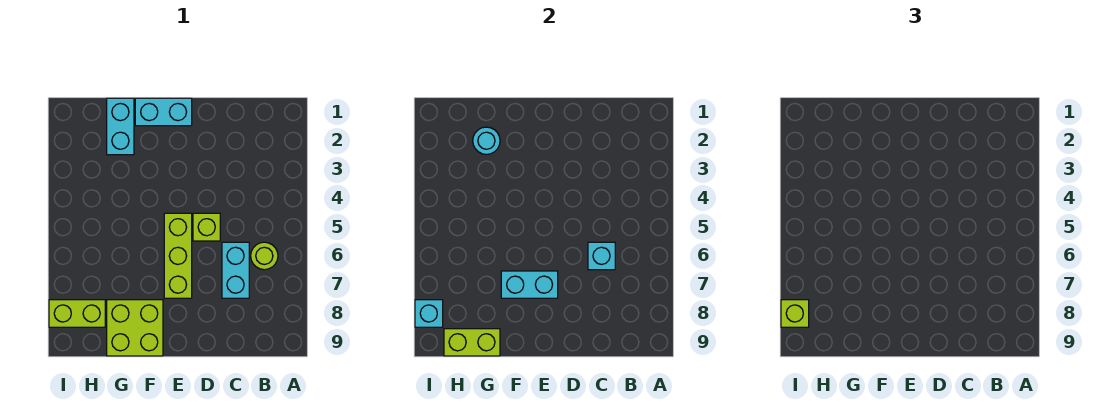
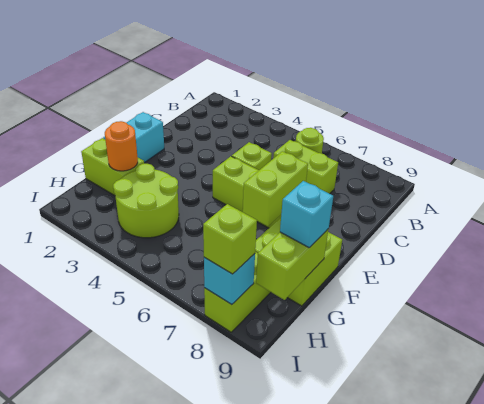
cyan 1x2 brick [222,242,249,298] -> lime 1x2 brick [273,140,338,194]
cyan 1x1 brick [588,242,615,270] -> cyan 1x1 brick moved to [280,181,333,248]
cyan 1x2 brick [501,271,558,298] -> lime 1x2 brick [243,151,308,226]
cyan 1x2 brick [107,98,134,155] -> lime 1x2 brick [81,138,144,196]
cyan 1x1 round brick [473,127,500,154] -> orange 1x1 round brick [105,121,138,171]
none -> lime 2x2 round brick [113,164,179,238]

